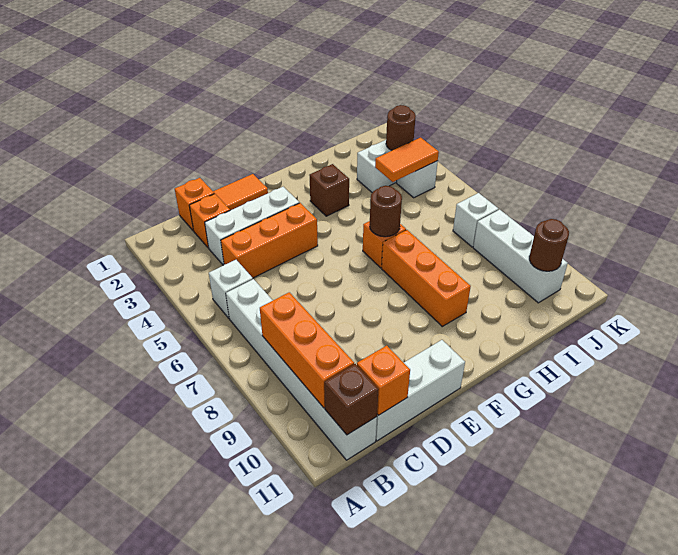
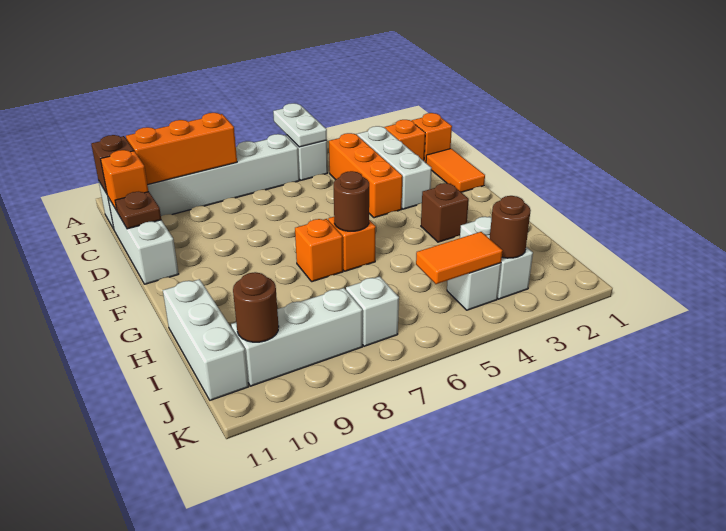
none -> white 1x2 plate [273,103,327,147]
none -> brown 1x1 plate [115,192,161,229]
orange 1x3 brick [382,230,471,326] -> orange 1x1 brick [295,219,343,282]
none -> white 1x3 brick [163,279,248,400]
orange 1x2 tile [375,138,439,182] -> orange 1x2 tile turned to [416,232,503,284]

